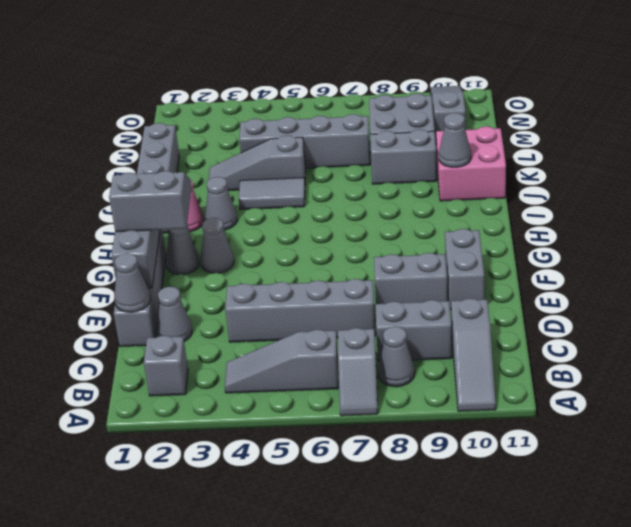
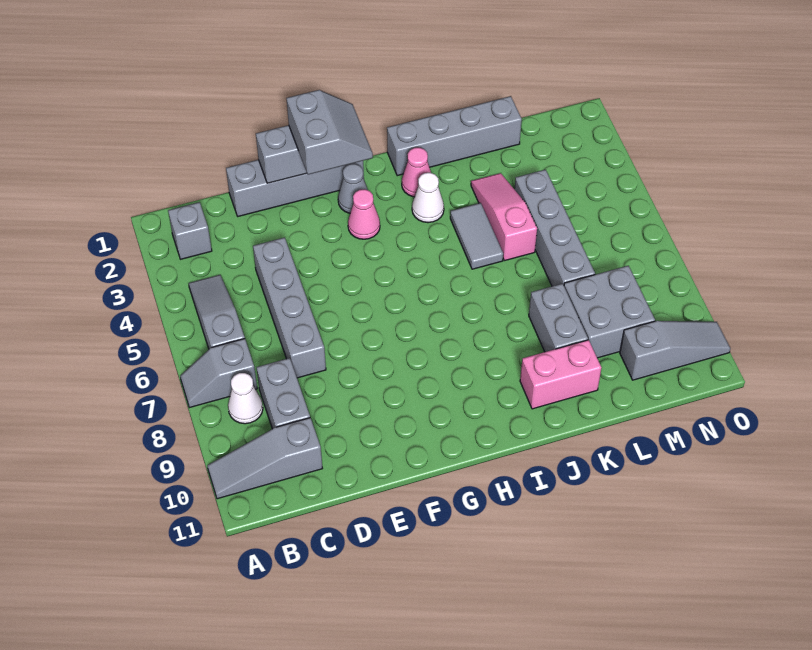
grey 1x1 cone [378,326,415,387] -> white 1x1 cone [228,373,263,424]
grey 1x1 cone [114,253,150,312] -> none
grey 1x1 cone [157,287,192,342] -> none
grey 1x2 brick [374,253,447,304] -> none
grey 1x2 brick [445,229,484,309] -> none
grey 1x1 cone [200,218,234,273] -> pink 1x1 cone [348,189,380,239]
grey 1x1 cone [205,177,237,230] -> white 1x1 cone [412,173,444,223]
pink 2x2 brick [436,126,506,201] -> pink 1x2 brick [520,340,601,409]
grey 1x1 cone [439,113,471,167] -> none
grey 1x3 slope [209,135,306,190] -> pink 1x3 slope [471,173,537,261]

